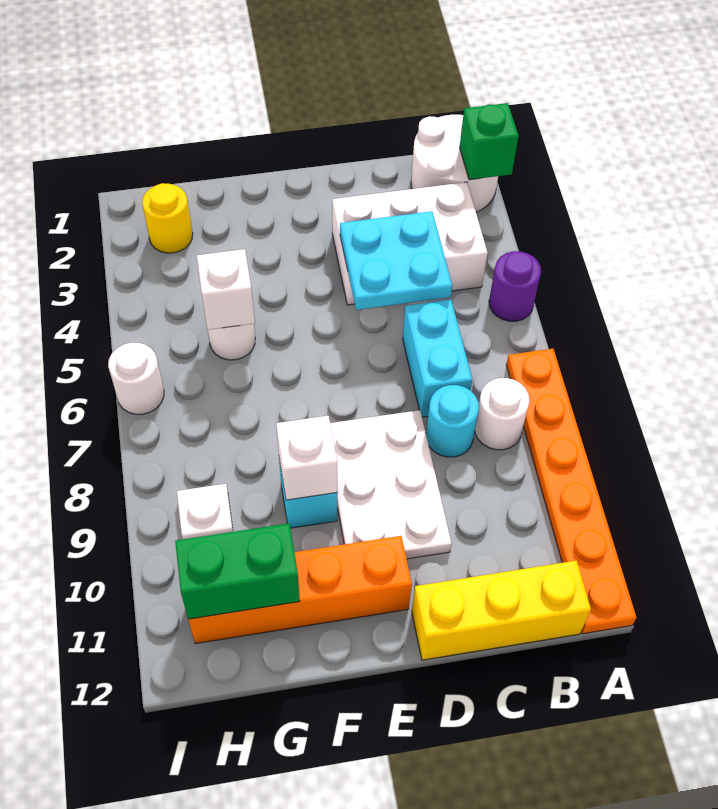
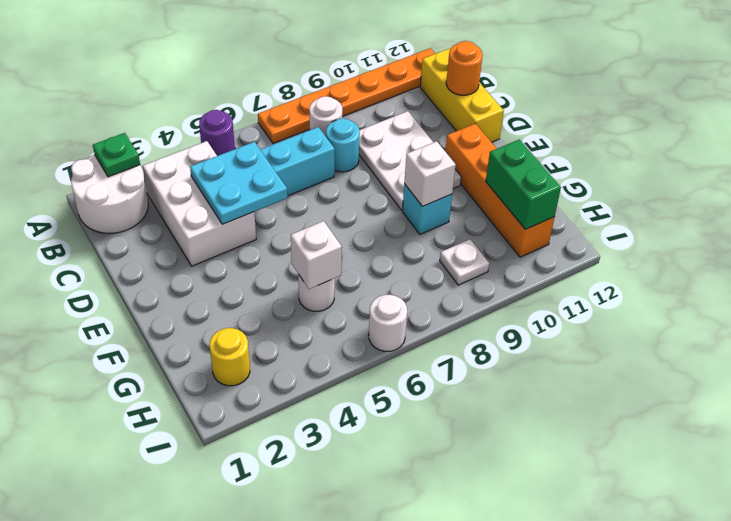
green 1x1 brick [460,103,519,180] -> green 1x1 plate [93,133,140,177]
none -> orange 1x1 round brick [446,41,483,95]
white 2x3 plate [330,410,452,559] -> white 2x3 plate turned to [359,111,461,210]

